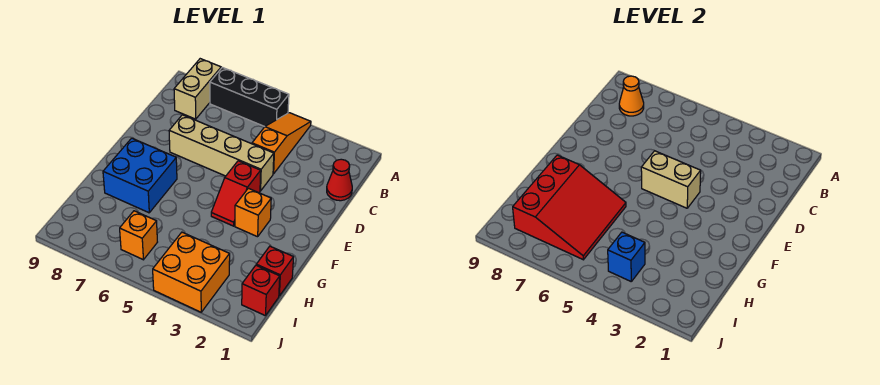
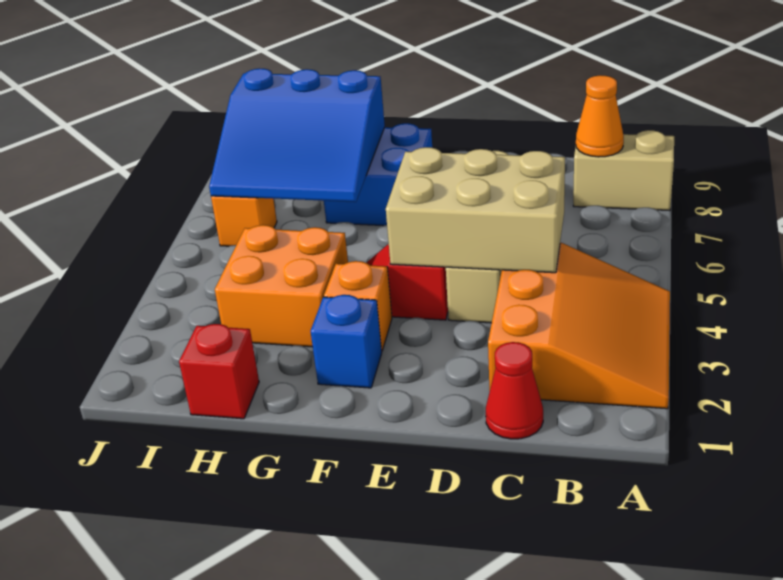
orange 1x3 slope [252,113,311,174] -> orange 3x3 slope [488,243,670,409]
black 1x3 brick [210,67,289,127] -> none
tan 1x2 brick [641,151,701,208] -> tan 2x3 brick [386,147,565,273]
red 3x3 slope [513,155,626,260] -> blue 3x3 slope [209,68,385,202]
red 1x1 brick [242,265,280,316] -> none
orange 2x2 brick [153,232,230,312] -> orange 2x2 brick moved to [215,225,348,347]
blue 1x1 brick [608,232,645,281] -> blue 1x1 brick moved to [311,295,382,388]

